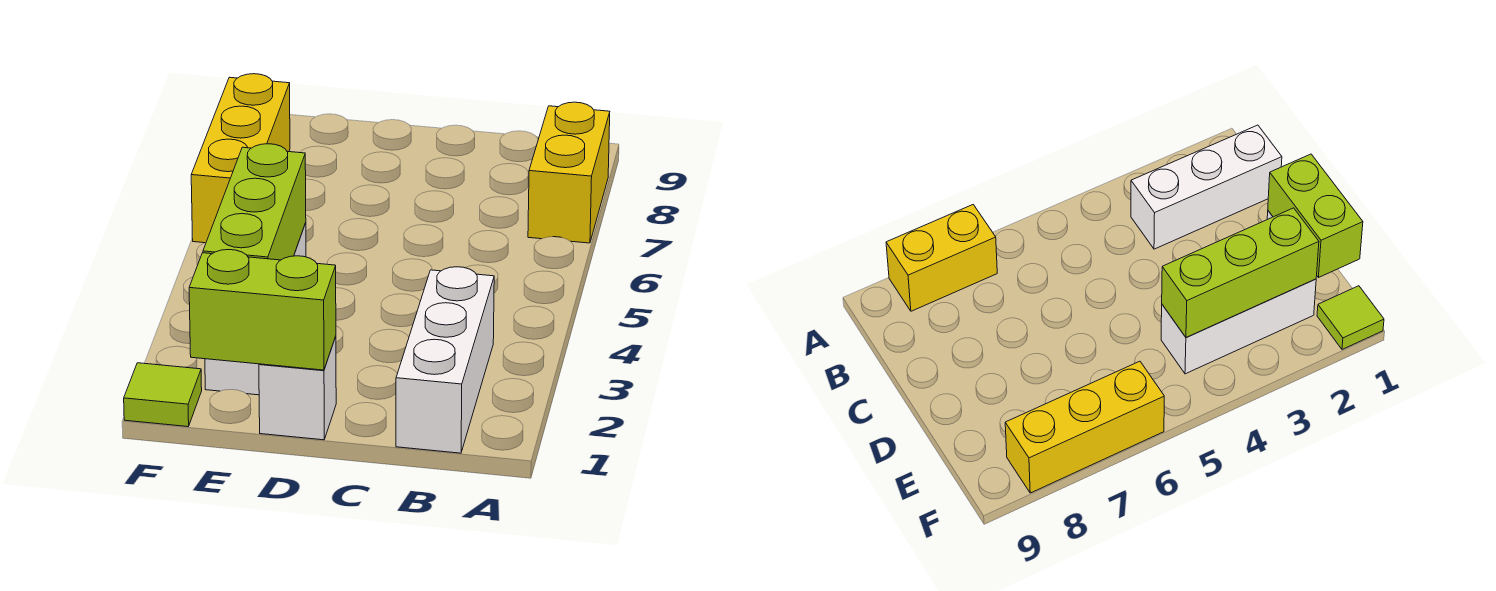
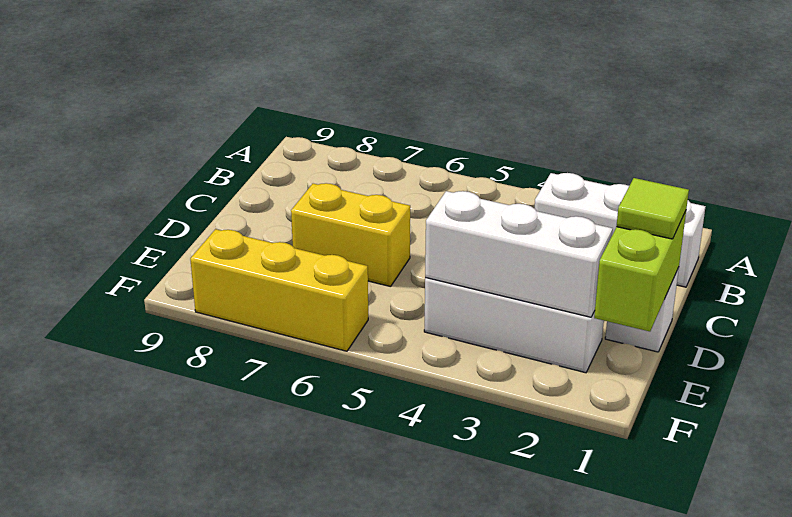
yellow 1x2 brick [528,102,610,243] -> yellow 1x2 brick moved to [291,183,410,287]
lime 1x3 brick [203,144,306,260] -> white 1x3 brick [425,191,613,317]
lime 1x1 tile [124,363,202,427] -> lime 1x1 tile moved to [616,178,689,239]

